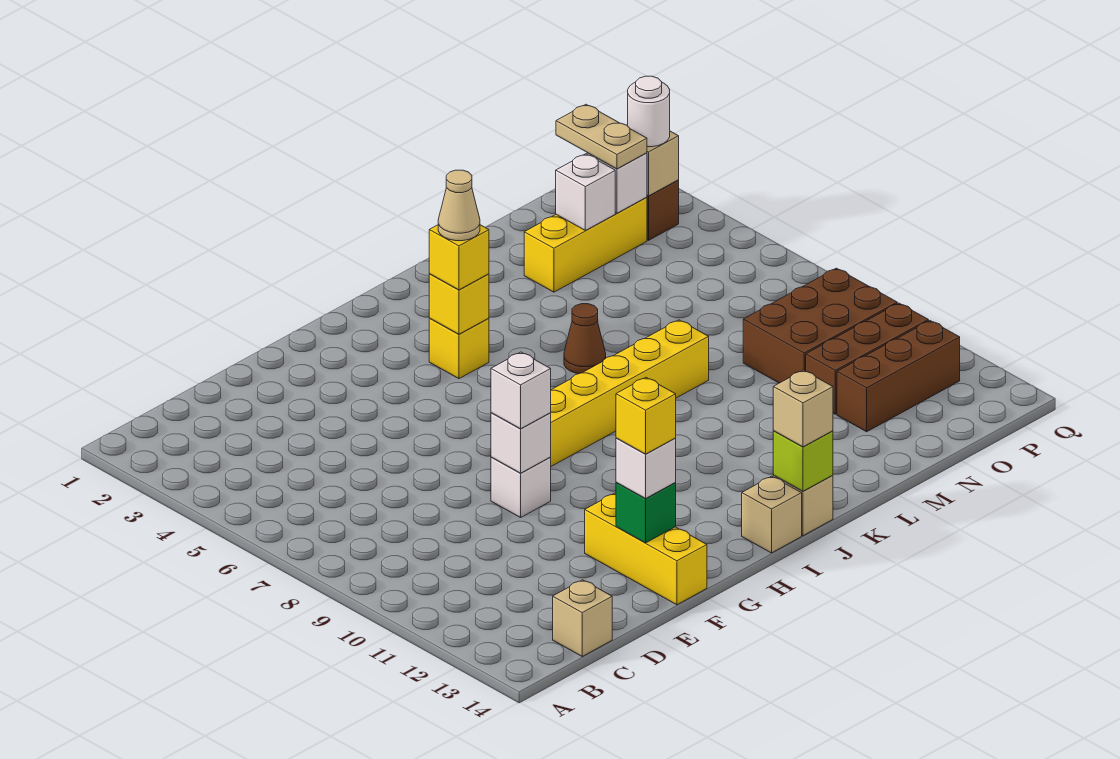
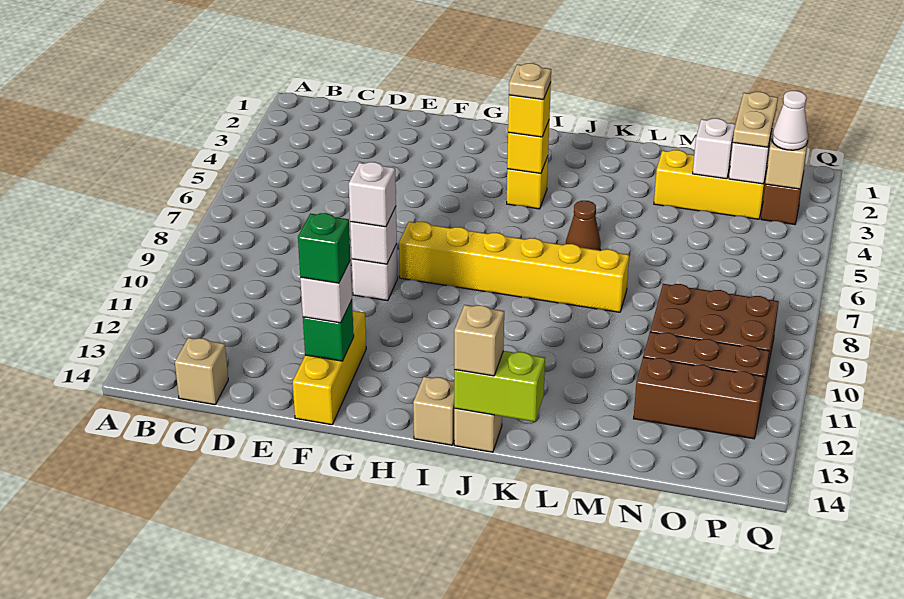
yellow 1x1 brick [616,378,676,454] -> green 1x1 brick [298,213,350,283]
tan 1x1 cone [438,170,480,241] -> tan 1x1 plate [509,63,551,100]
lime 1x1 brick [773,431,833,491] -> lime 1x2 brick [454,351,545,422]
white 1x1 round brick [628,76,670,147] -> white 1x1 cone [772,91,808,150]

